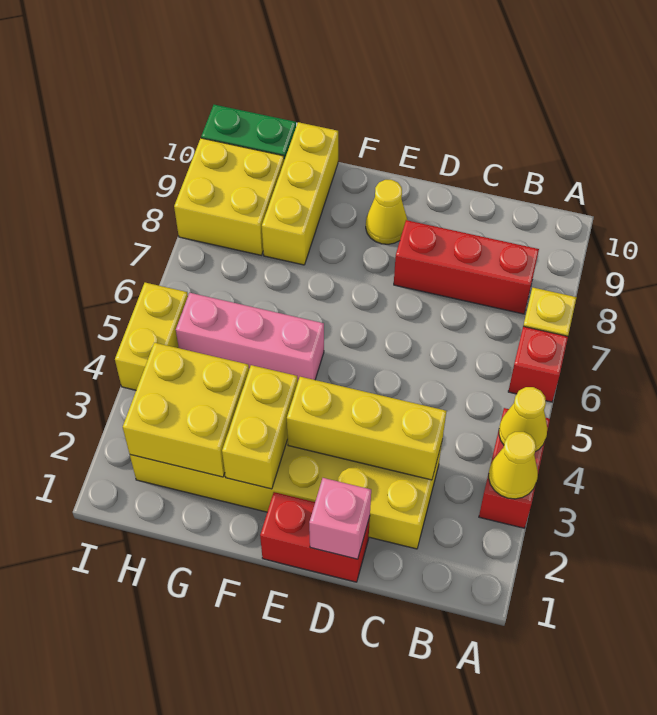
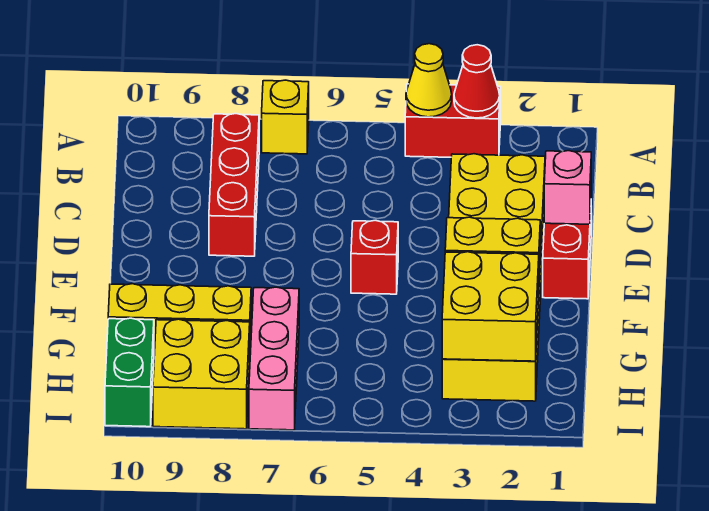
yellow 1x1 cone [489,432,538,499] -> red 1x1 cone [454,45,500,118]
red 1x1 brick [508,326,568,402] -> red 1x1 brick moved to [351,220,398,294]
yellow 1x3 brick [287,377,446,480] -> none
yellow 1x1 cone [366,180,407,244] -> none
pink 1x3 brick [176,293,324,380] -> pink 1x3 brick moved to [249,287,299,430]
yellow 1x2 brick [115,283,188,390] -> none

